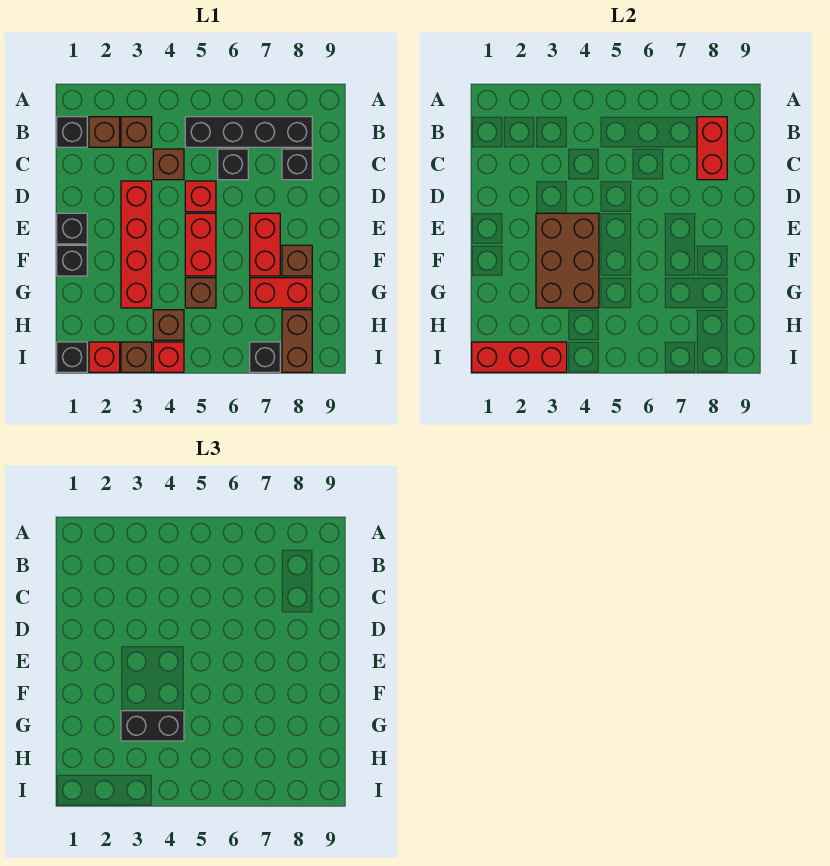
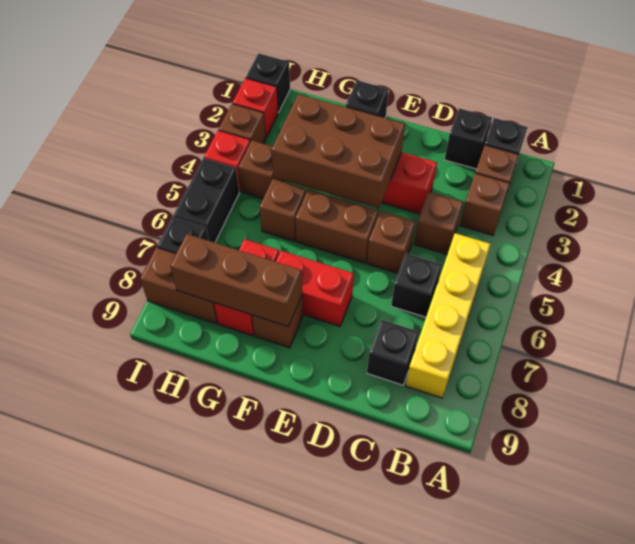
black 1x4 brick [185,117,312,147] -> yellow 1x4 brick [405,233,491,398]
red 1x2 brick [697,117,727,180] -> none
red 1x1 brick [185,181,216,212] -> brown 1x1 brick [367,211,415,273]
black 1x1 brick [57,213,87,244] -> black 1x1 brick moved to [445,108,492,169]
red 1x2 brick [185,213,216,276] -> brown 1x2 brick [295,189,378,263]
none -> brown 1x3 brick [170,234,302,327]
black 1x2 brick [121,711,184,741] -> black 1x2 brick moved to [173,158,239,243]
red 1x3 brick [472,342,567,372] -> none

